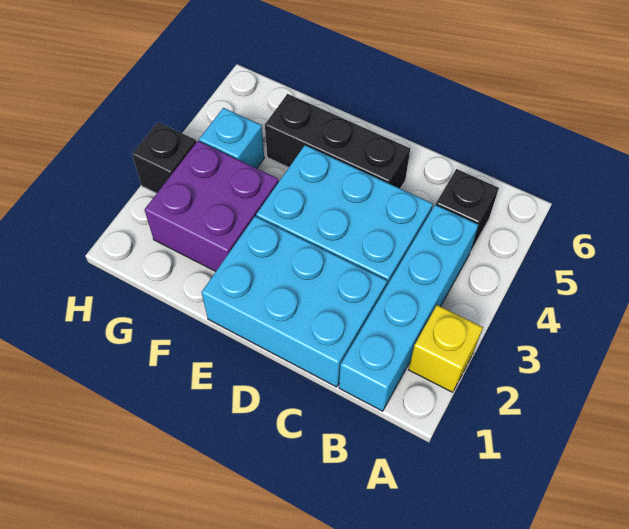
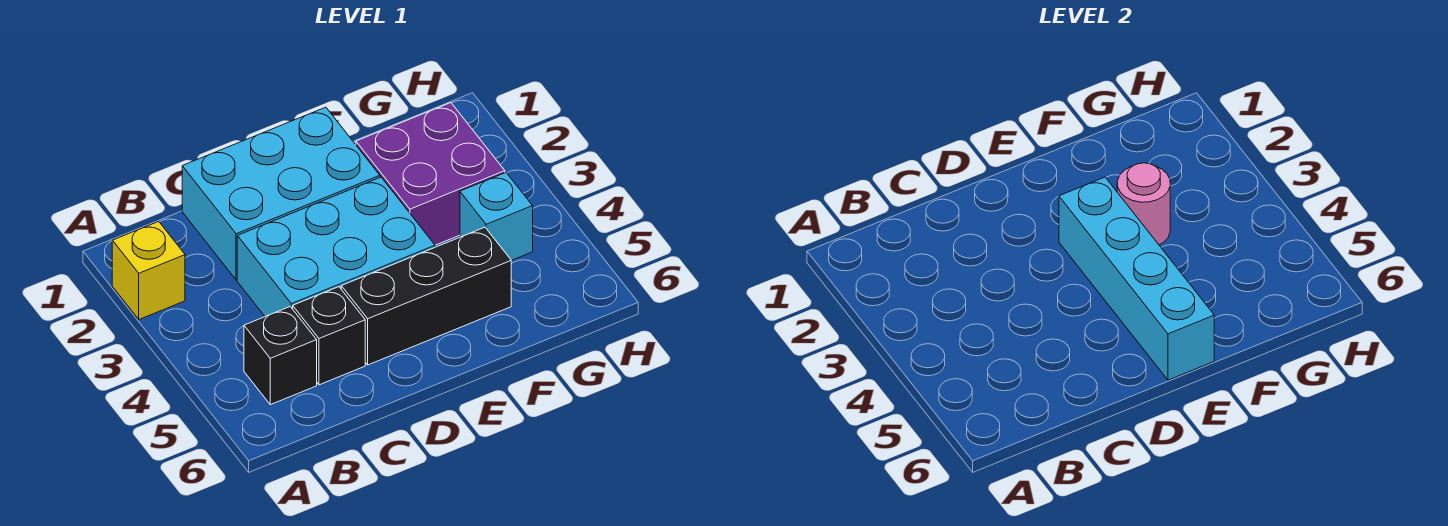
cyan 1x4 brick [339,205,478,411] -> cyan 1x4 brick moved to [1059,177,1214,380]
none -> pink 1x1 round brick [1117,163,1170,245]
black 1x1 brick [132,122,196,193] -> black 1x1 brick moved to [293,287,365,385]

